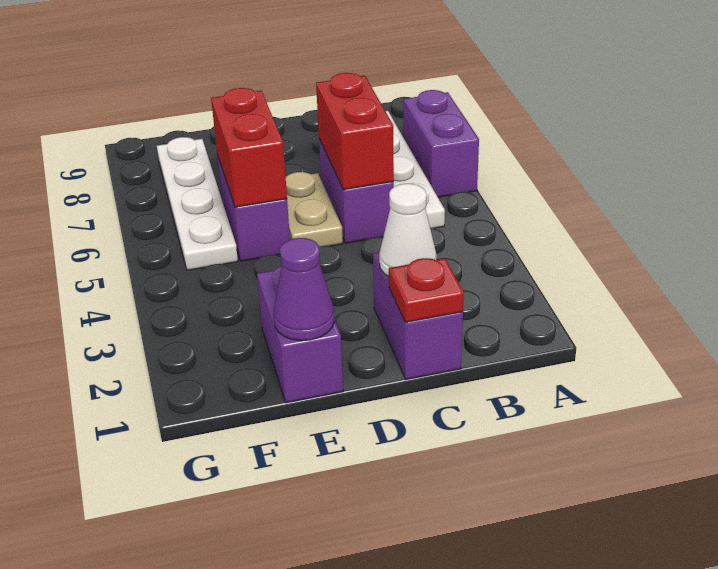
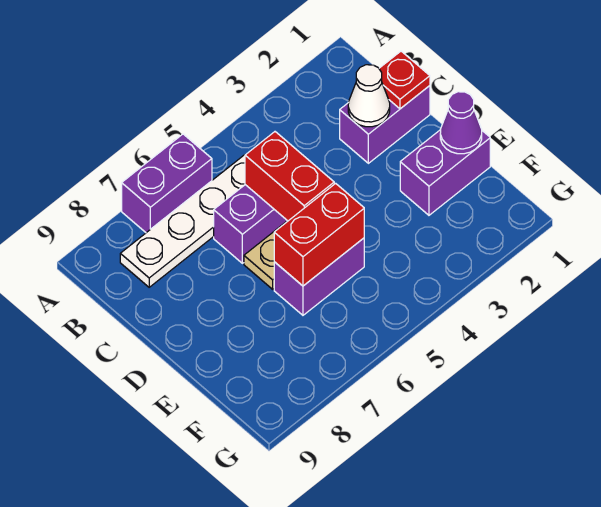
red 1x2 brick [316,73,394,190] -> red 1x2 brick turned to [245,132,334,221]
white 1x4 plate [157,137,238,270] -> none

